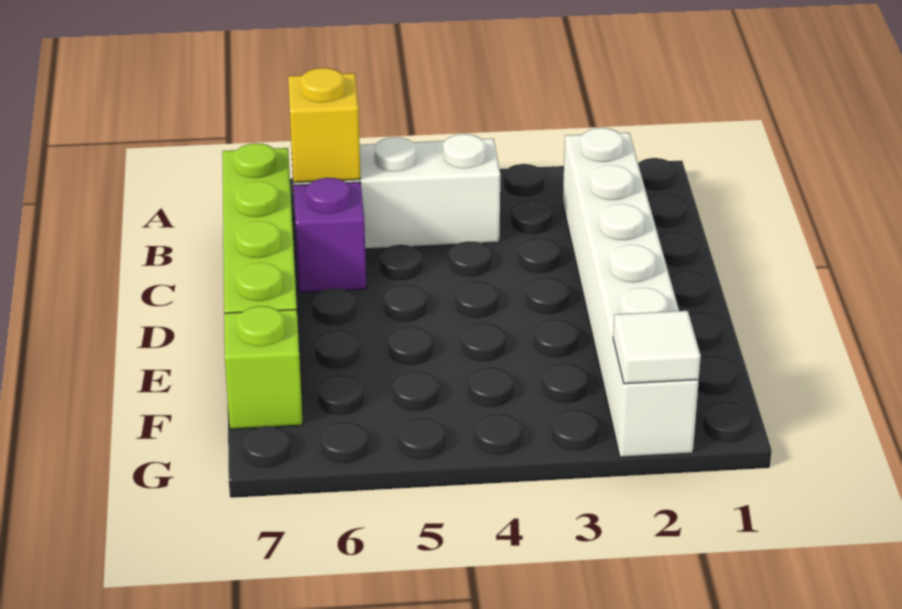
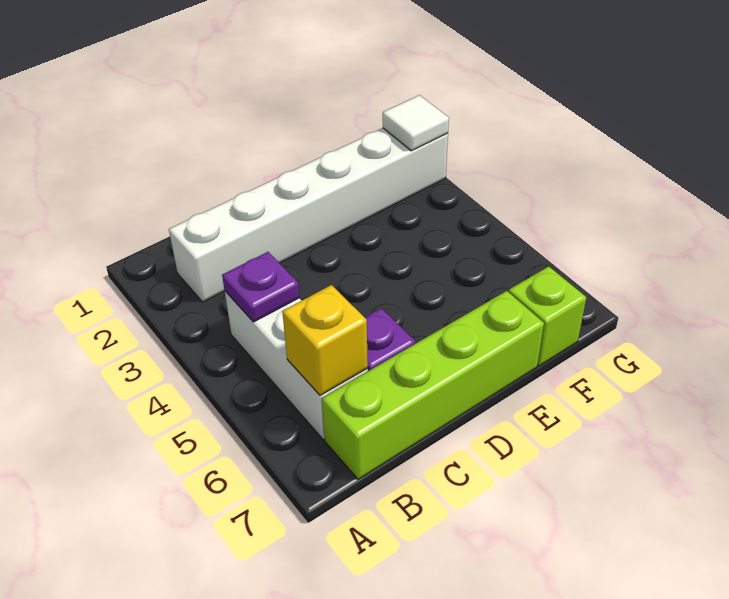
none -> purple 1x1 plate [222,252,299,322]

